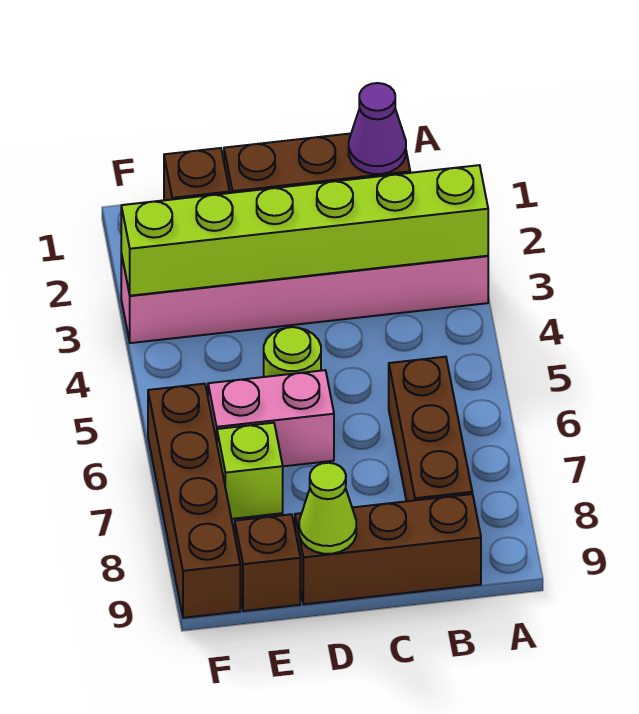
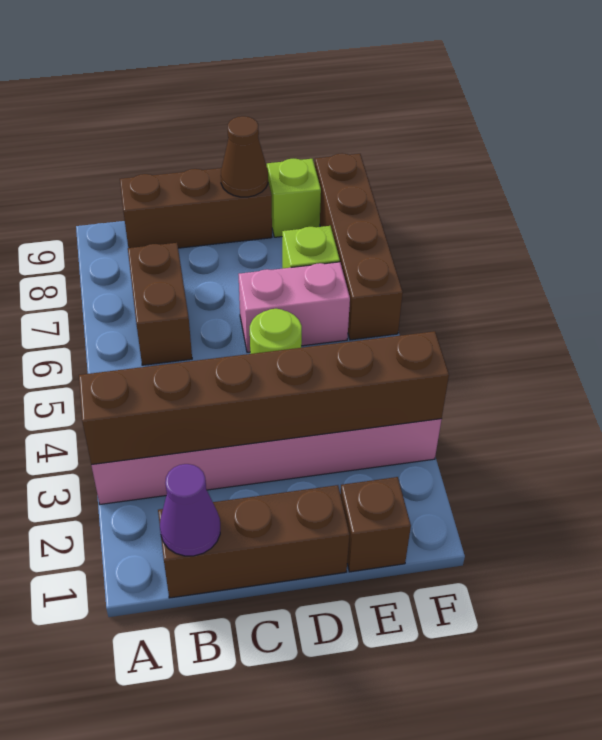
lime 1x6 brick [121,165,488,296] -> brown 1x6 brick [79,331,449,465]
brown 1x3 brick [389,357,472,501] -> brown 1x2 brick [128,243,192,365]
lime 1x1 cone [299,463,356,554] -> brown 1x1 cone [221,116,268,197]
brown 1x1 brick [235,514,300,611] -> lime 1x1 brick [267,159,321,237]

